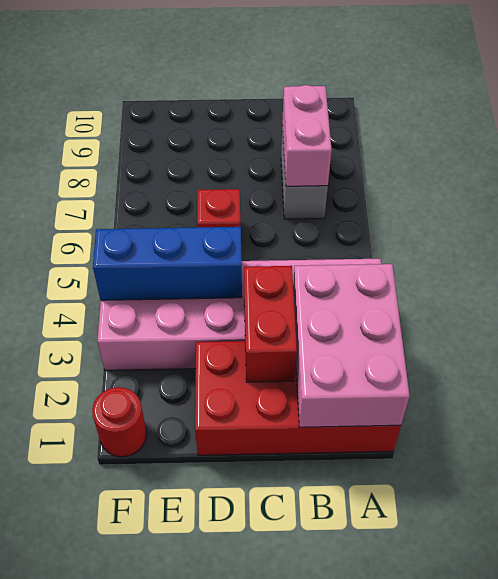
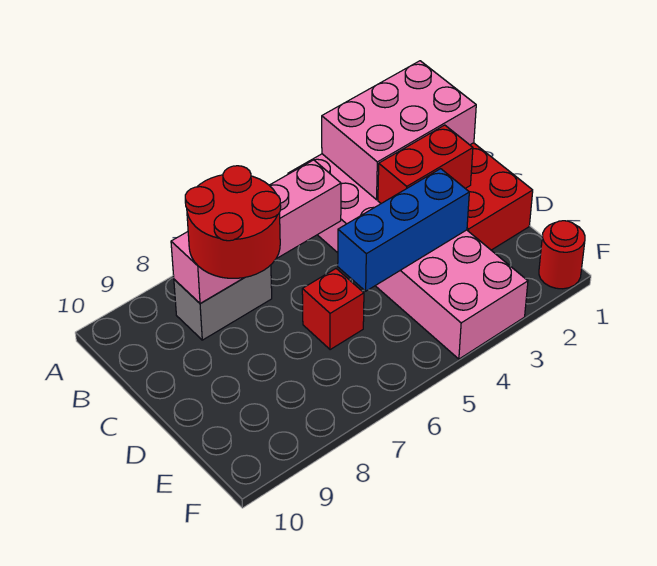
pink 1x2 brick [282,85,332,186] -> pink 1x4 brick [171,160,341,304]
none -> red 2x2 round brick [185,166,281,278]
blue 1x3 brick [93,227,242,300] -> blue 1x3 brick turned to [338,169,469,291]

